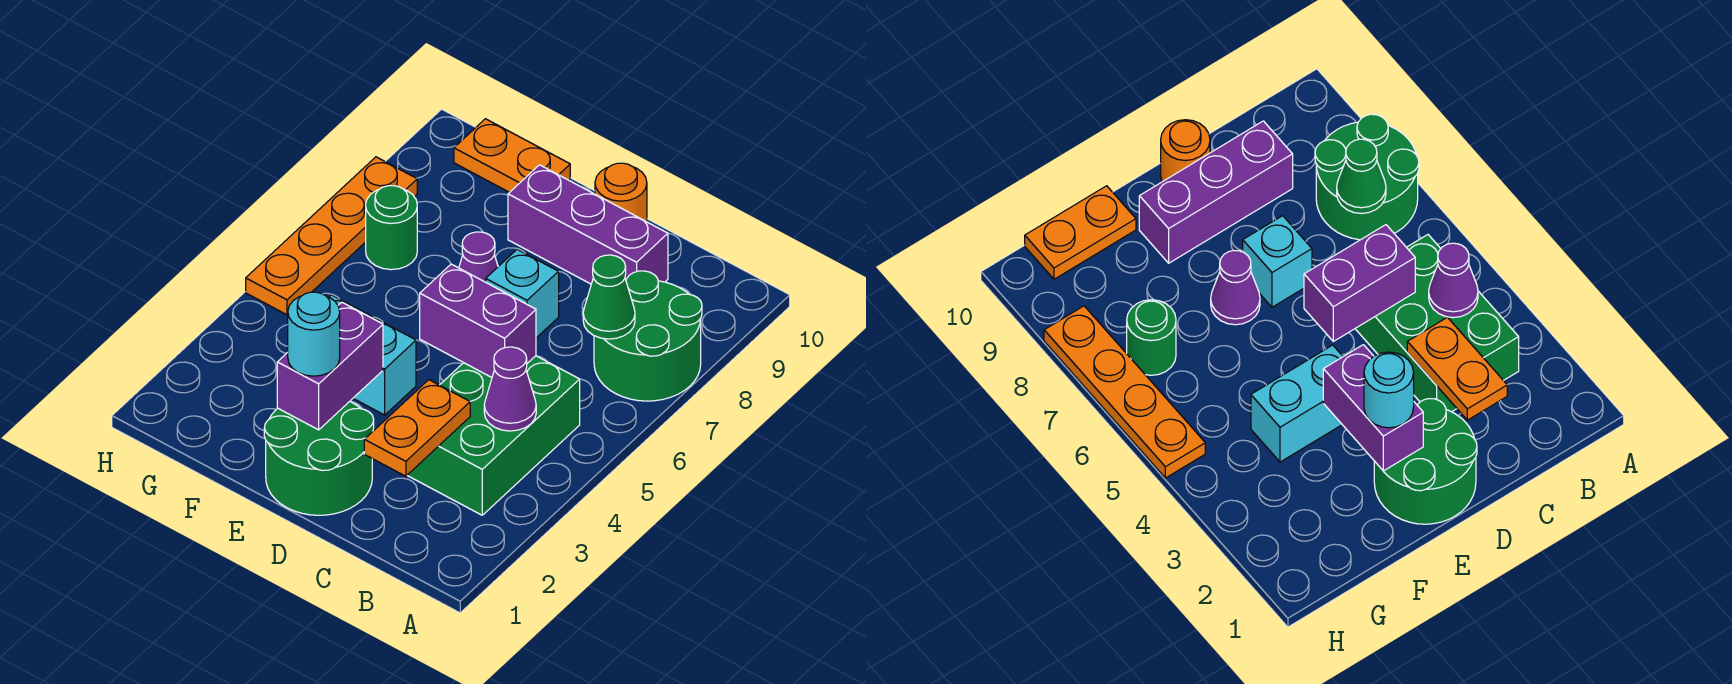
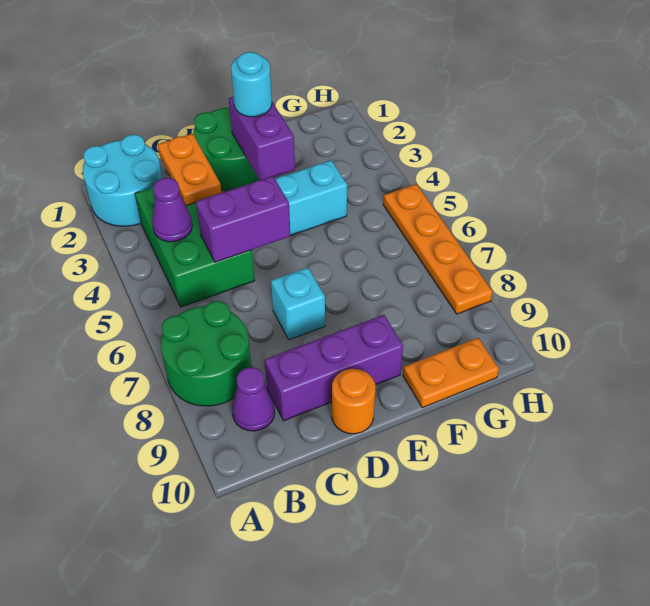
none -> cyan 2x2 round brick [83,134,162,226]
green 1x1 cone [583,255,635,339] -> none
purple 1x1 cone [459,232,498,282] -> purple 1x1 cone moved to [232,367,275,431]
green 1x1 round brick [366,186,417,270] -> none

